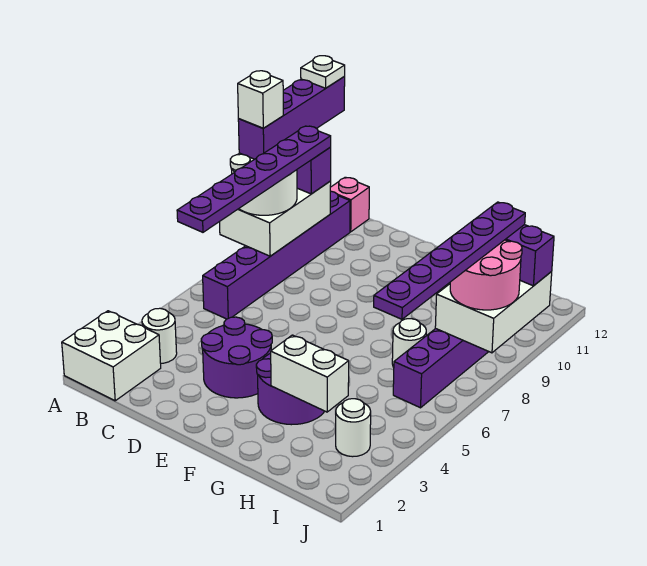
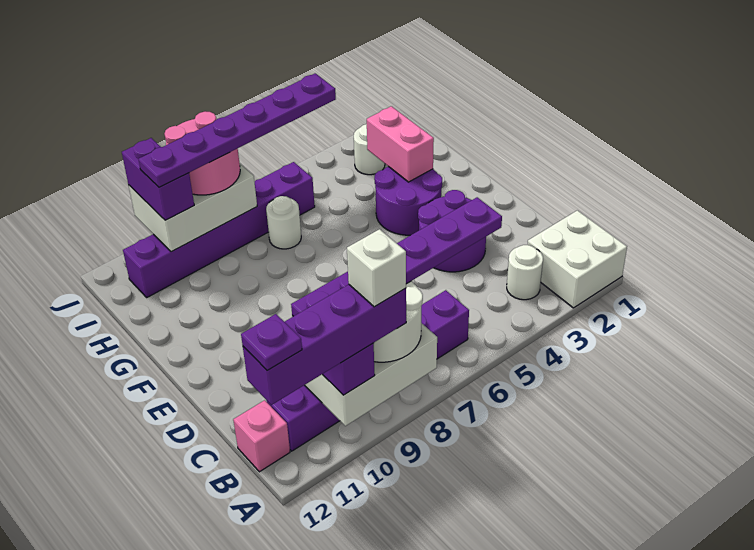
white 1x1 plate [301,56,345,88] -> purple 1x1 plate [241,314,302,371]
white 1x2 brick [271,335,349,412] -> pink 1x2 brick [367,106,434,182]

